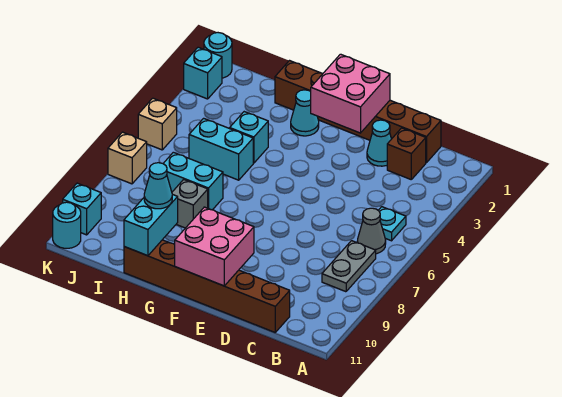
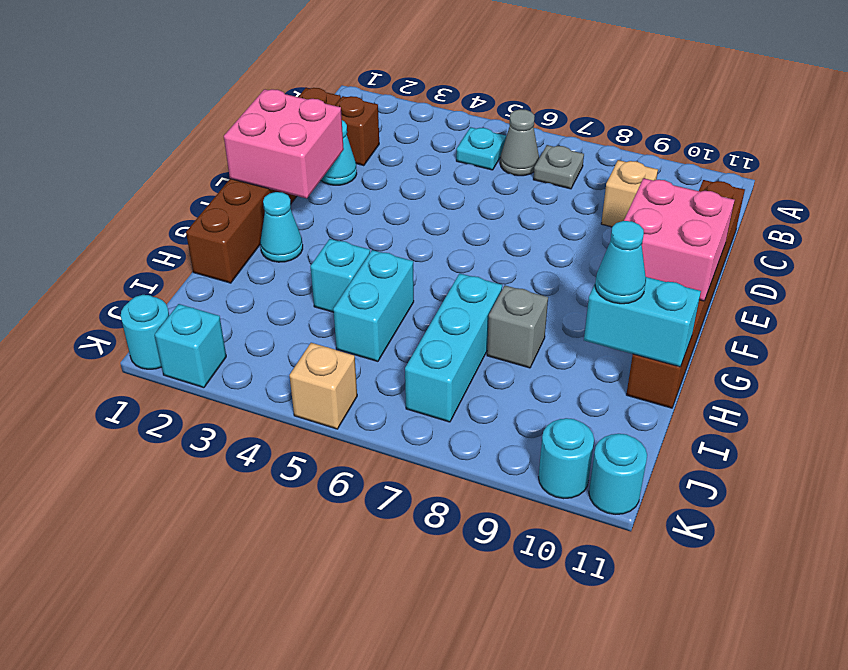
grey 1x2 plate [322,241,376,292] -> grey 1x1 plate [533,145,584,189]
cyan 1x2 brick [163,152,223,210] -> cyan 1x3 brick [405,273,502,422]
tan 1x1 brick [108,132,147,184] -> tan 1x1 brick moved to [601,160,658,227]
cyan 1x1 brick [63,183,101,235] -> cyan 1x1 round brick [539,418,594,499]

